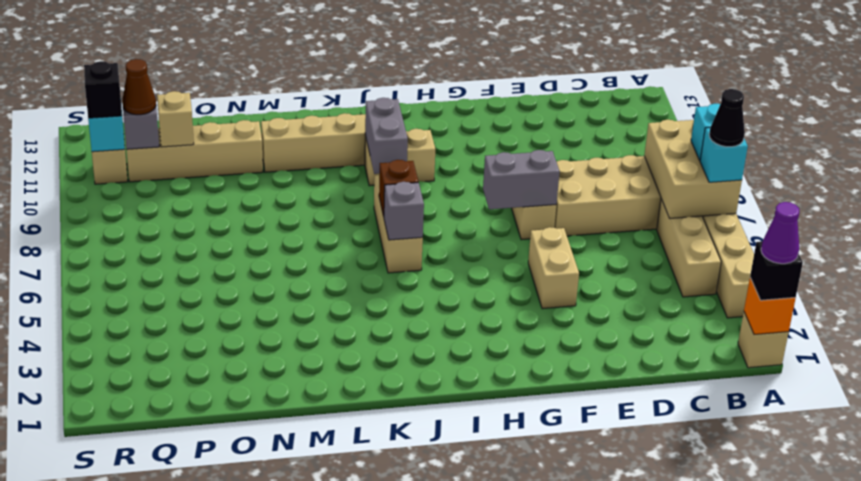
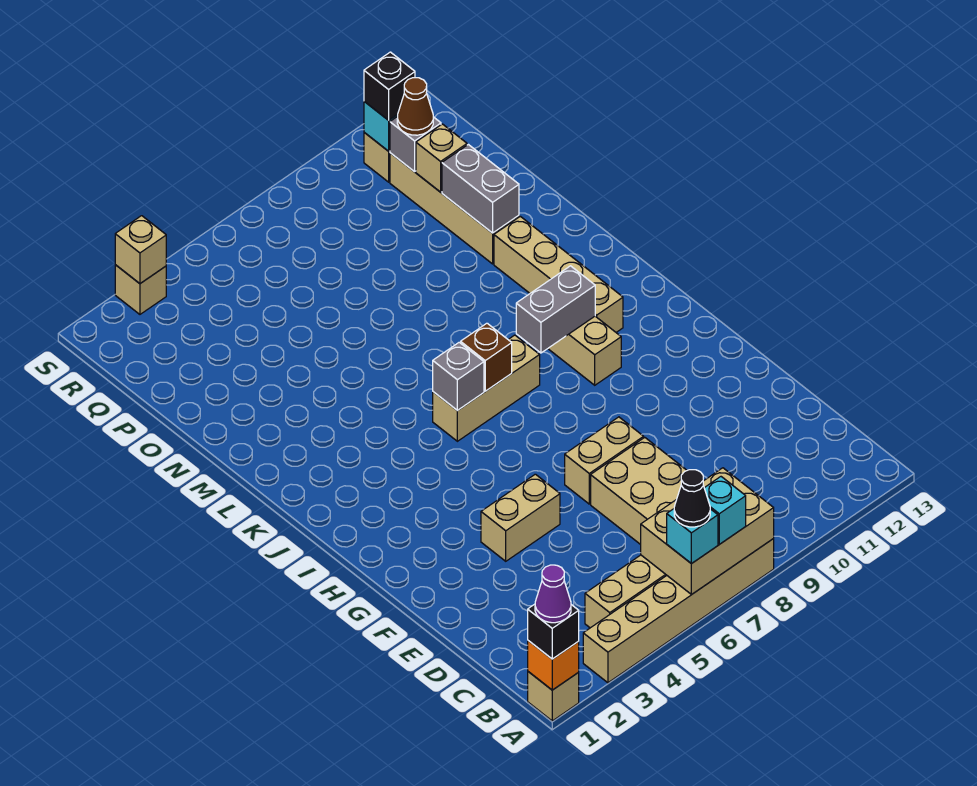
grey 1x2 brick [483,150,560,209] -> grey 1x2 brick moved to [442,145,519,233]
none -> tan 1x1 brick [115,265,166,314]
none -> tan 1x1 brick [115,216,166,284]

